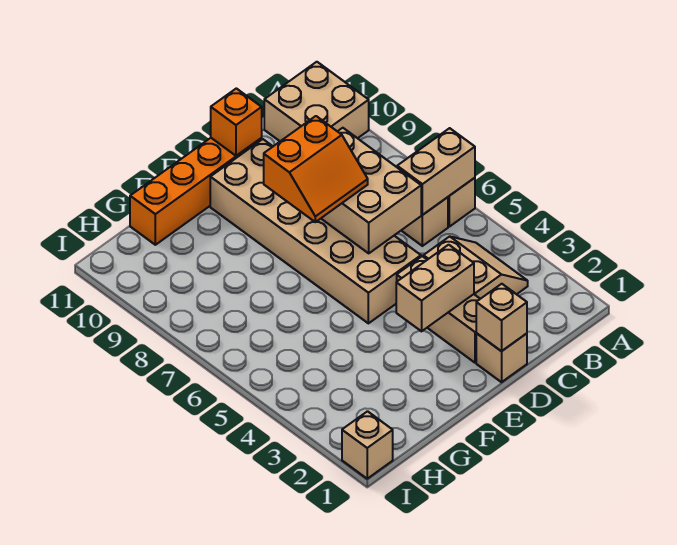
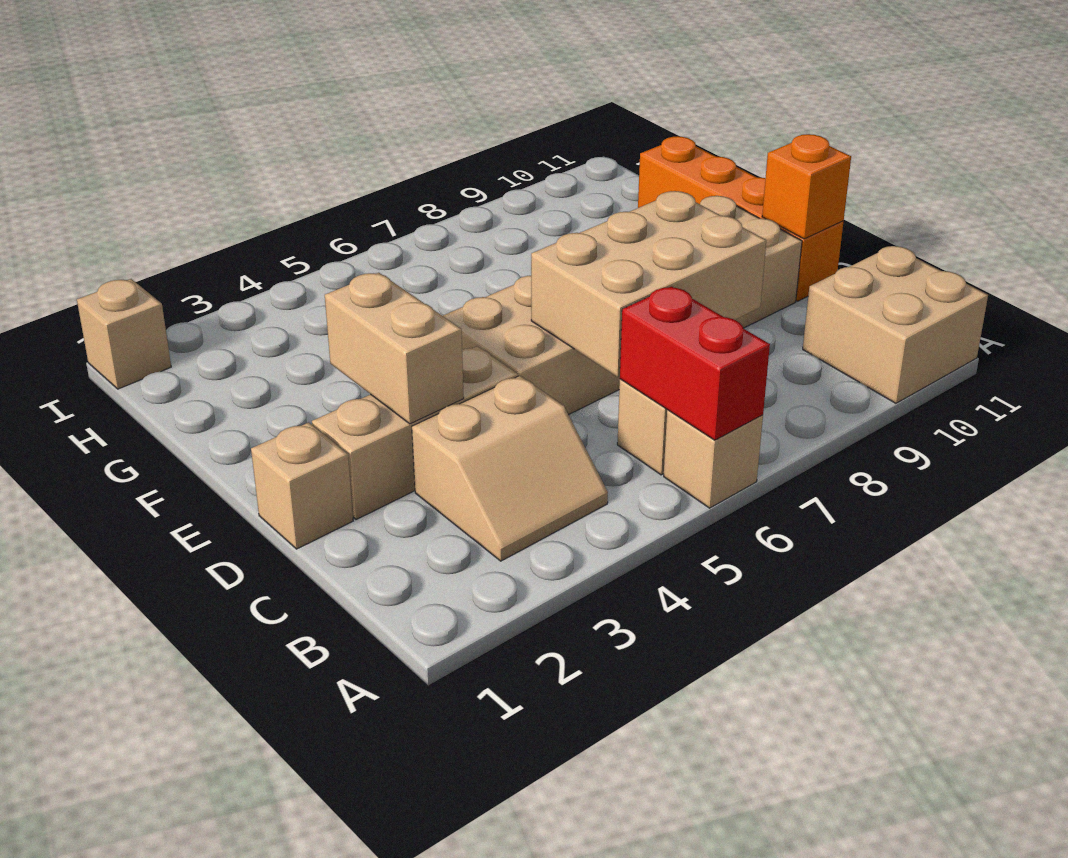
tan 1x2 brick [397,128,475,215] -> red 1x2 brick [620,286,770,440]
tan 1x1 brick [476,284,527,351] -> none
orange 2x2 slope [264,116,368,222] -> none

